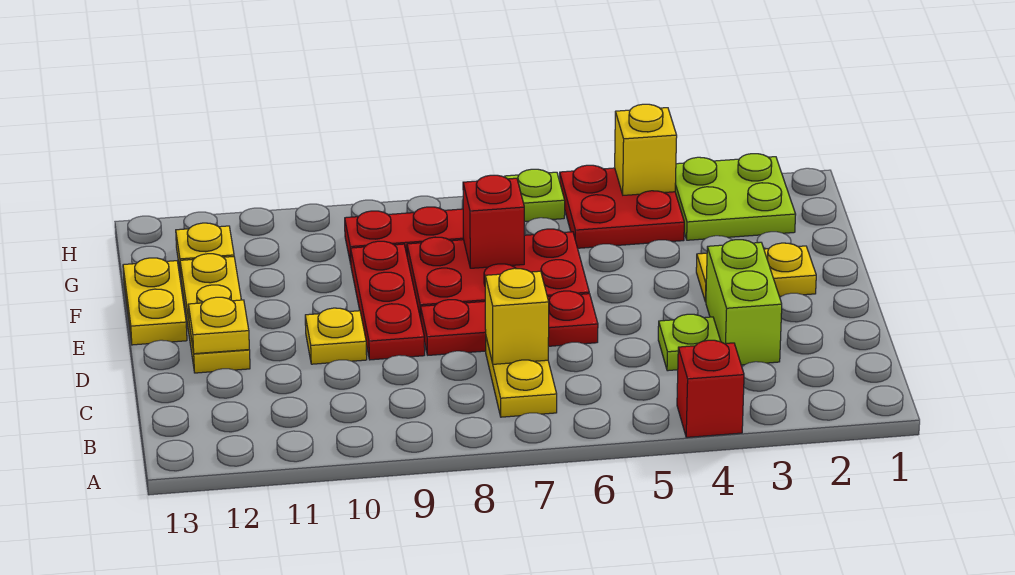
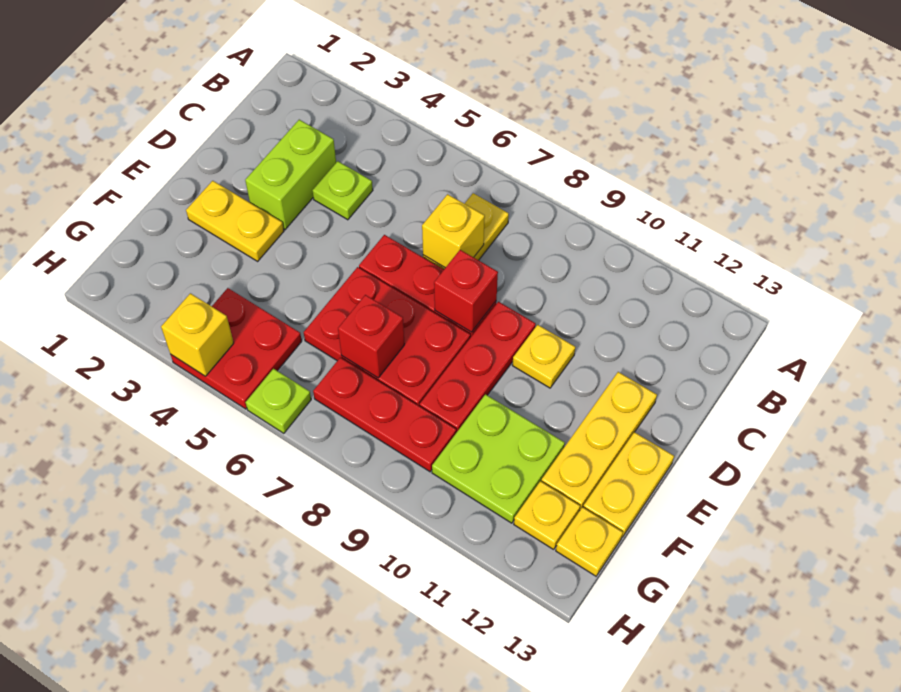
red 1x1 brick [677,340,744,437] -> red 1x1 brick moved to [434,250,498,332]
yellow 1x1 plate [188,297,249,354] -> yellow 1x1 plate moved to [556,507,623,576]
lime 2x2 plate [675,154,796,240] -> lime 2x2 plate moved to [432,394,565,523]

